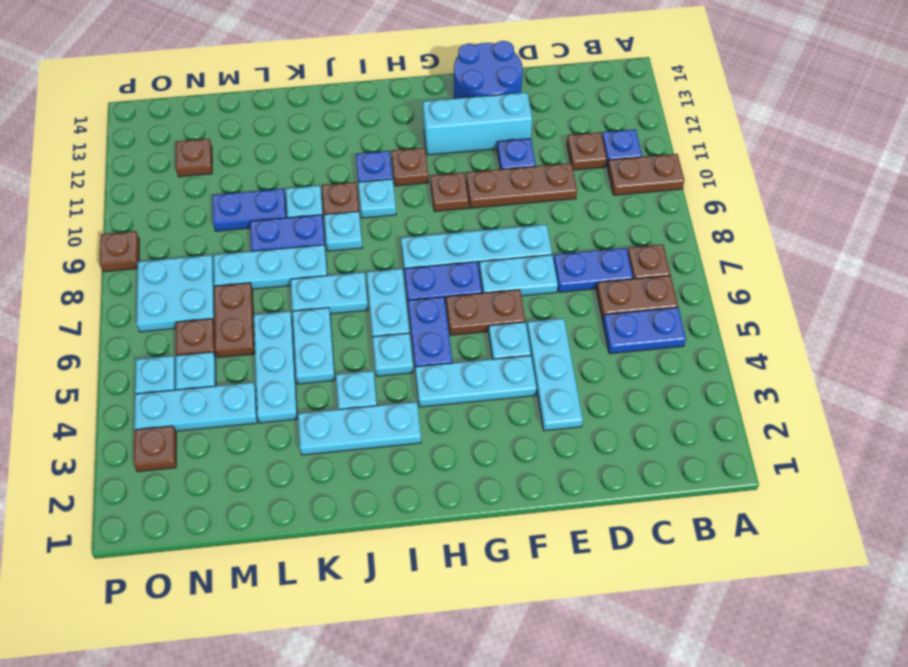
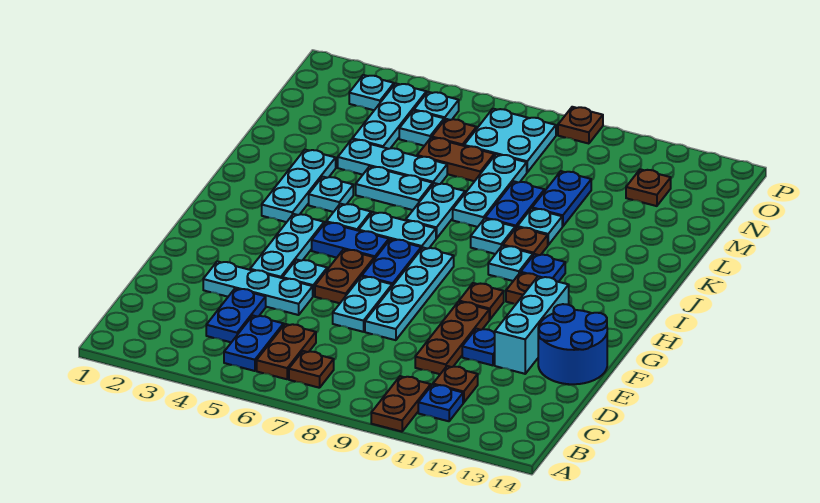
blue 1x2 plate [553,248,633,292] -> blue 1x2 plate moved to [206,289,266,342]
brown 1x1 plate [134,426,176,472] -> cyan 1x1 plate [349,75,394,110]

